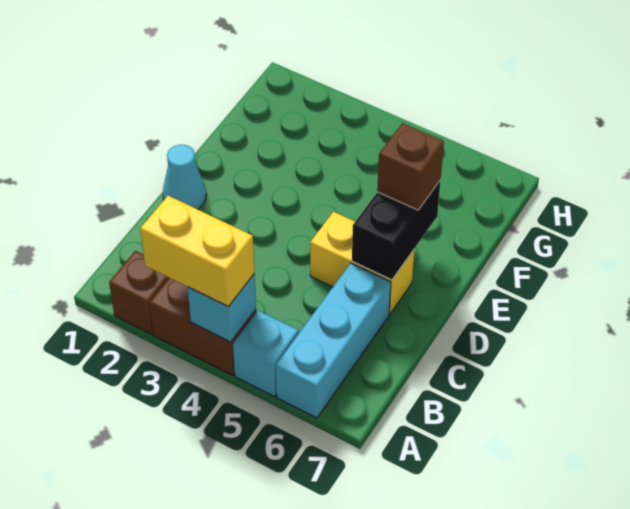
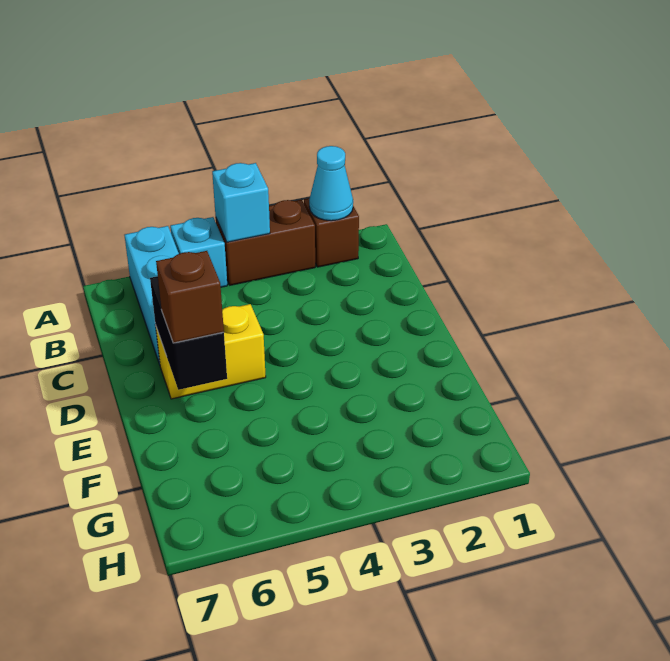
yellow 1x2 brick [140,196,254,307] -> none
cyan 1x1 cone [163,145,206,209] -> cyan 1x1 cone moved to [309,146,353,221]

